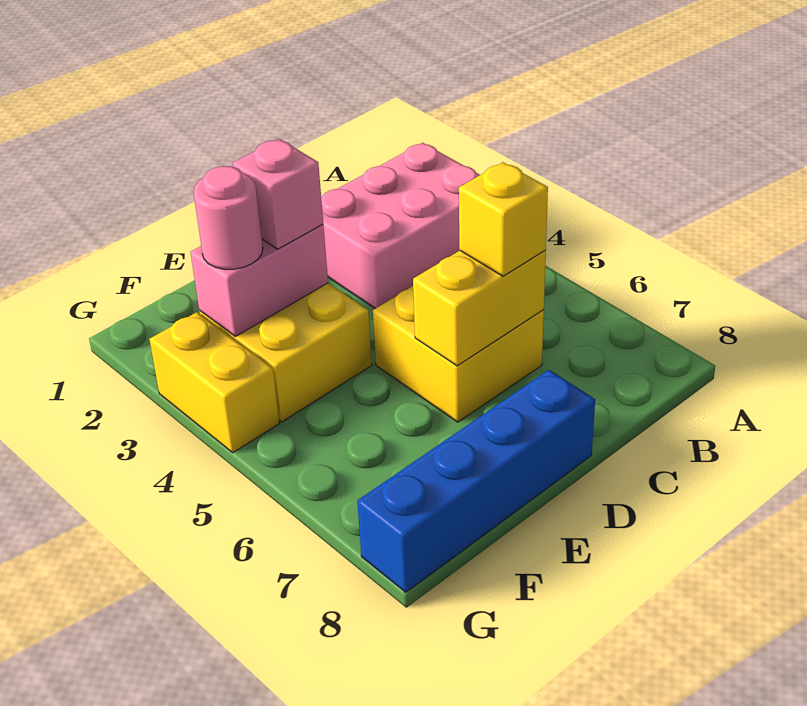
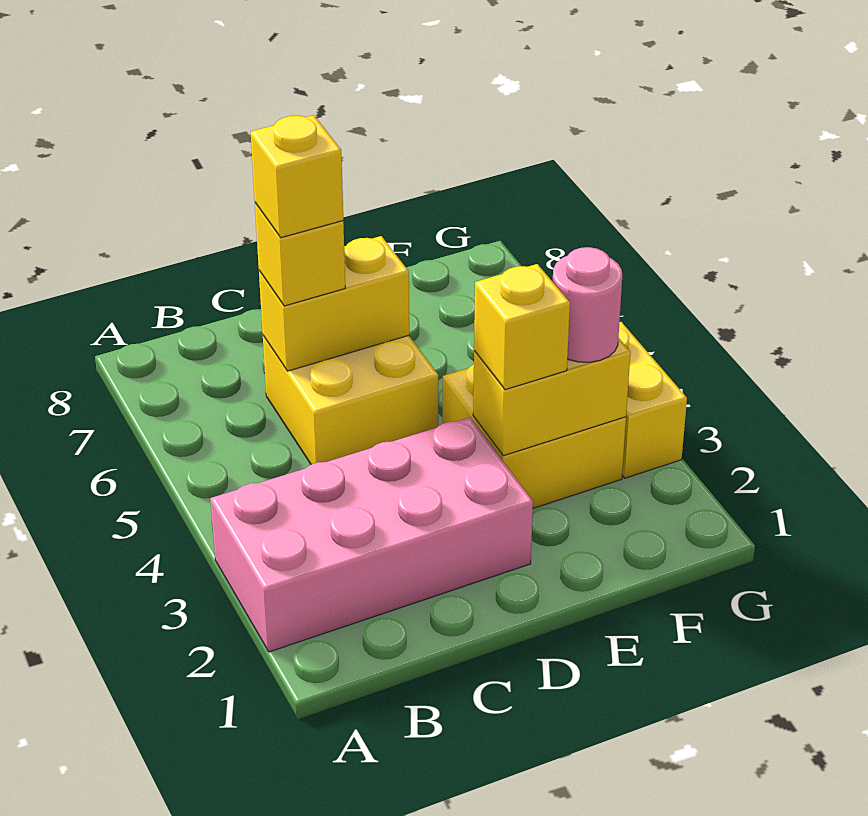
pink 2x3 brick [321,143,480,309] -> pink 2x4 brick [210,417,533,652]
none -> yellow 1x1 brick [251,115,343,238]
blue 1x4 brick [357,370,595,592] -> none
pink 1x2 brick [190,225,328,337] -> yellow 1x2 brick [473,338,630,456]
pink 1x1 brick [232,139,323,249] -> yellow 1x1 brick [474,264,570,390]

